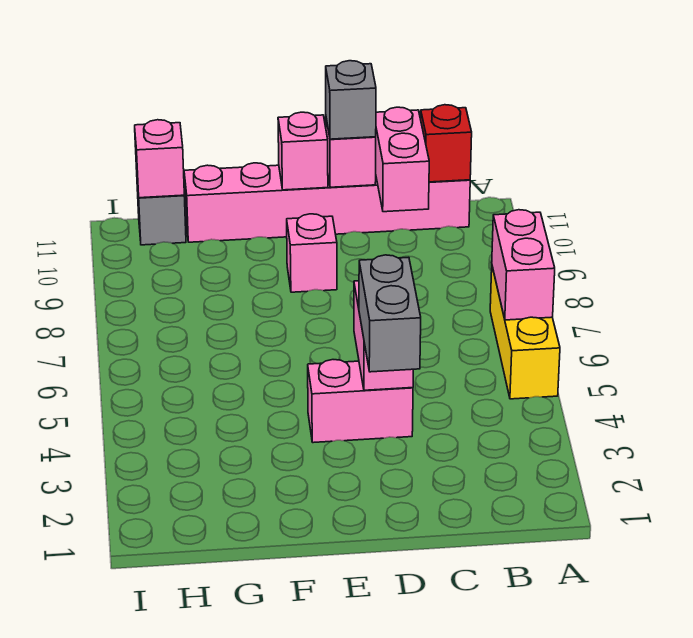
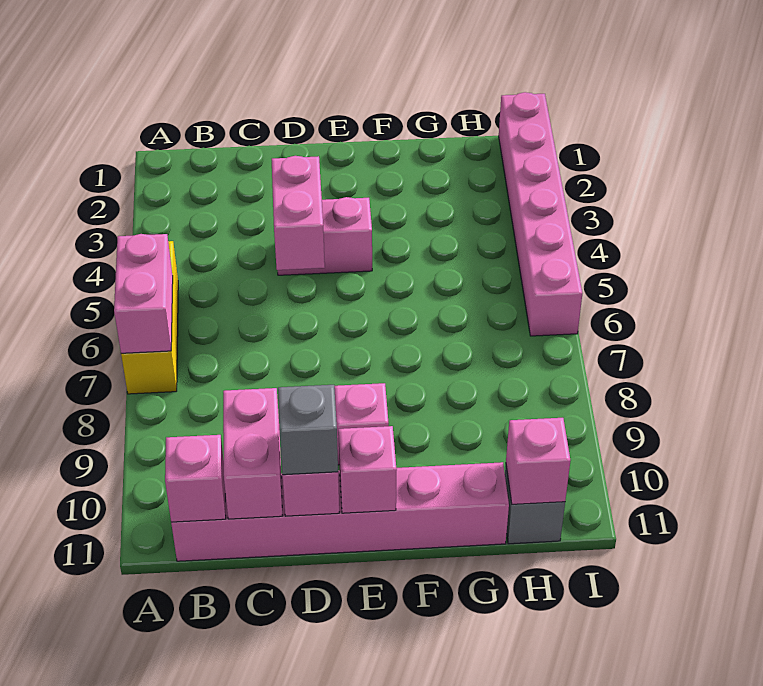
red 1x1 brick [421,105,472,182] -> pink 1x1 brick [165,435,226,522]
grey 1x2 brick [359,255,421,372] -> none
none -> pink 1x6 brick [499,92,582,336]

